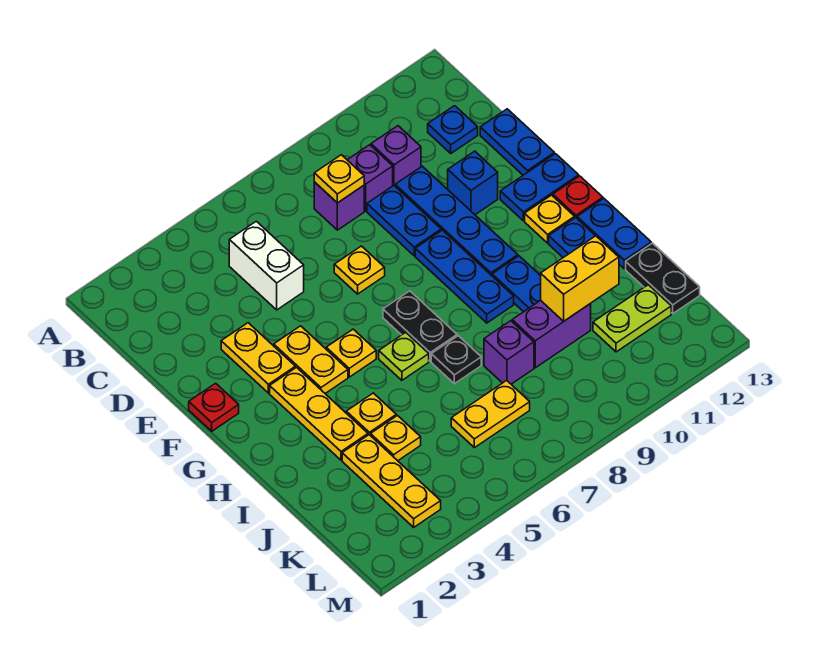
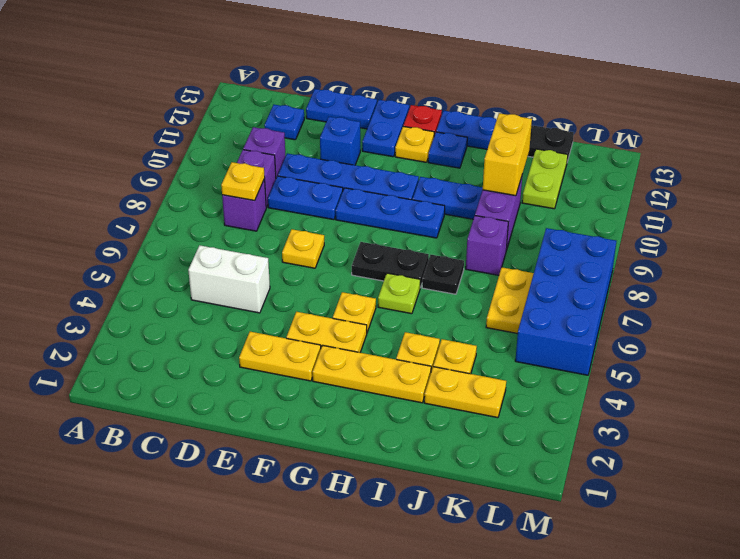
red 1x1 plate [189,383,239,431] -> none
yellow 1x3 plate [342,435,441,527] -> yellow 1x2 plate [424,367,506,418]
none -> blue 2x4 brick [515,228,616,375]

